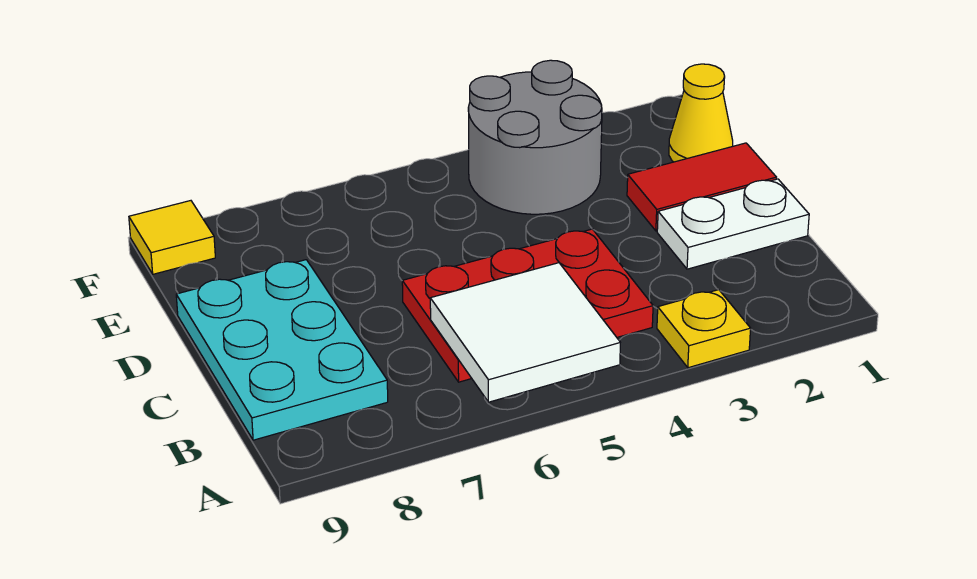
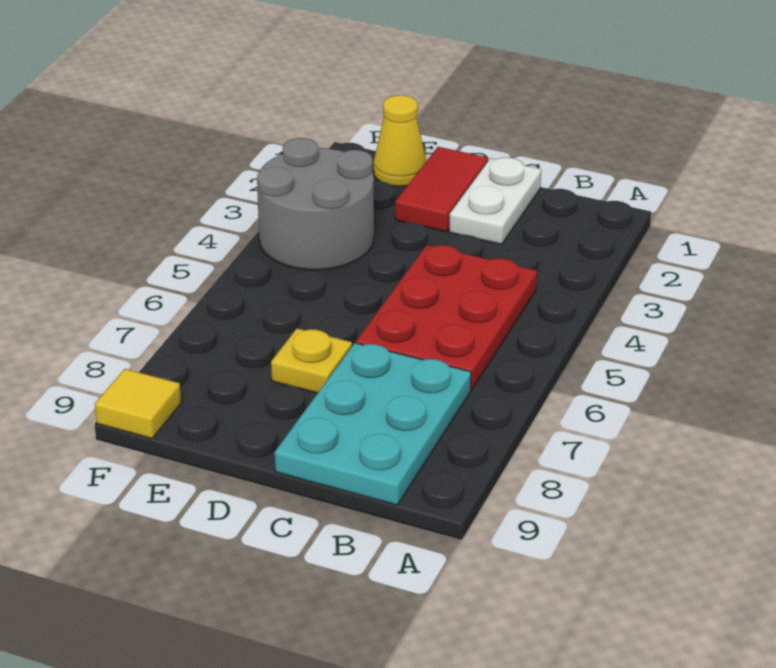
yellow 1x1 plate [657,290,751,368] -> yellow 1x1 plate moved to [271,329,352,393]
white 2x2 tile [430,263,620,402] -> none
cyan 2x3 plate [176,260,388,440] -> cyan 2x3 plate turned to [275,343,471,505]

